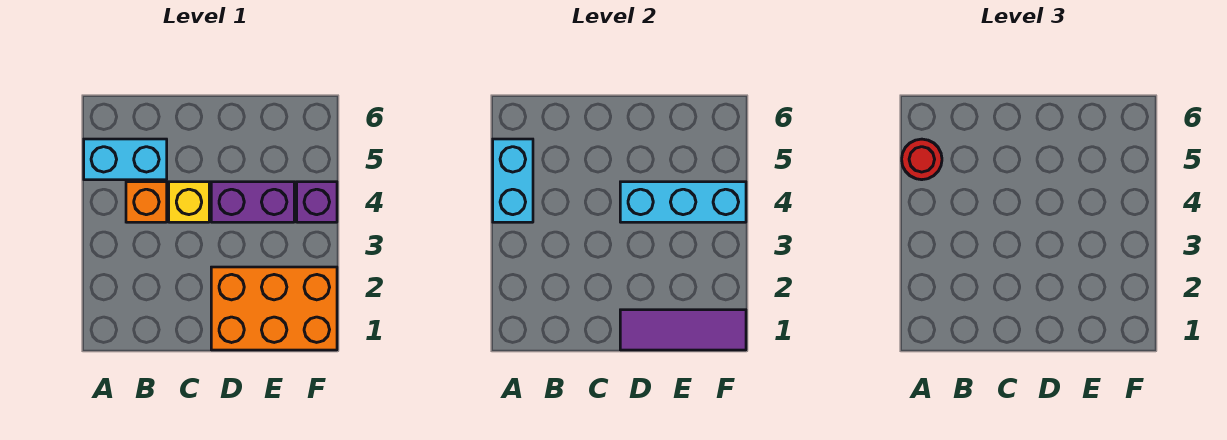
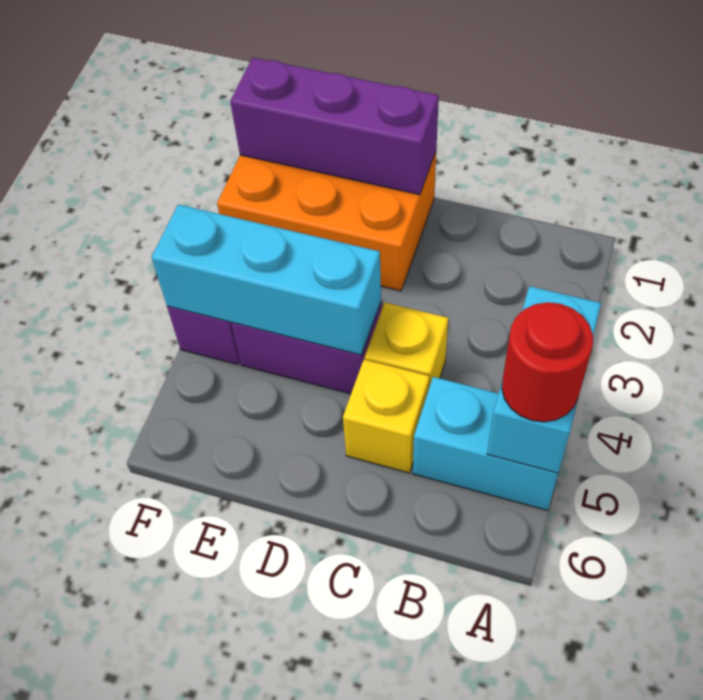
orange 1x1 brick [126,182,167,222] -> none
none -> yellow 1x1 brick [343,359,430,473]
purple 1x3 tile [620,310,746,350] -> purple 1x3 brick [230,57,439,195]

